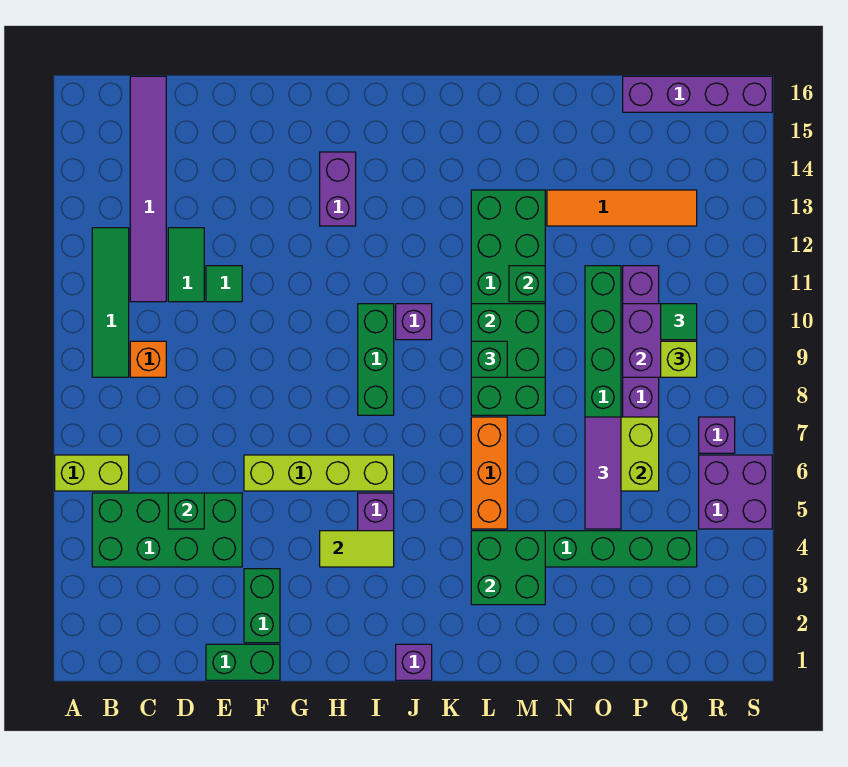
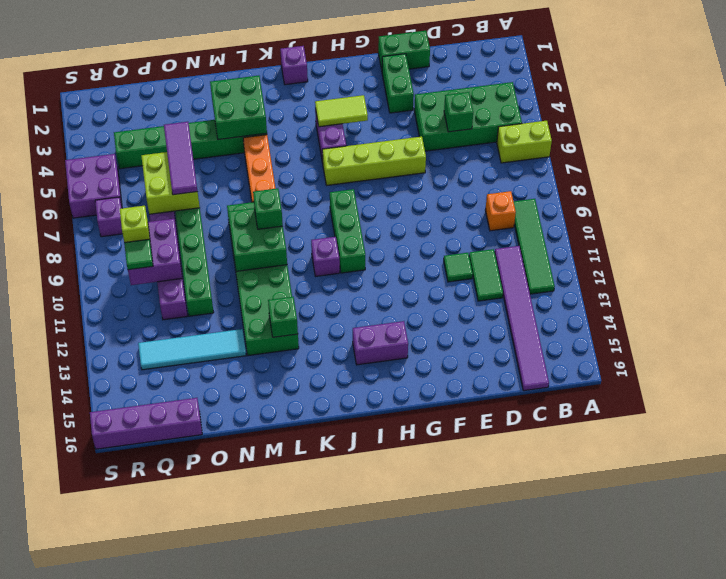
purple 1x2 brick [320,152,356,226] -> purple 1x2 brick turned to [353,321,408,365]
green 1x1 brick [509,266,545,302] -> green 1x1 brick moved to [268,297,298,337]
orange 1x4 tile [547,190,697,226] -> cyan 1x4 tile [138,329,246,370]

